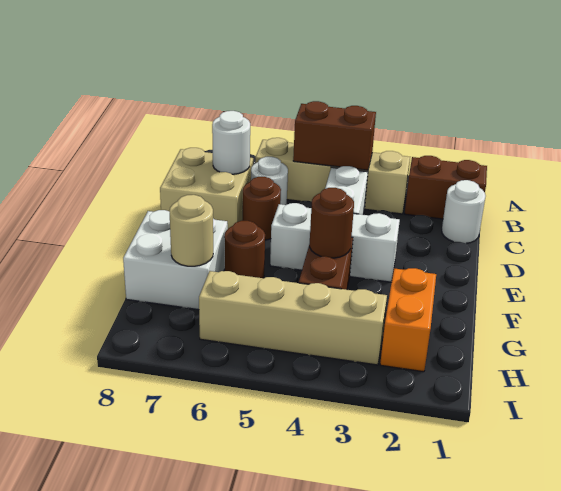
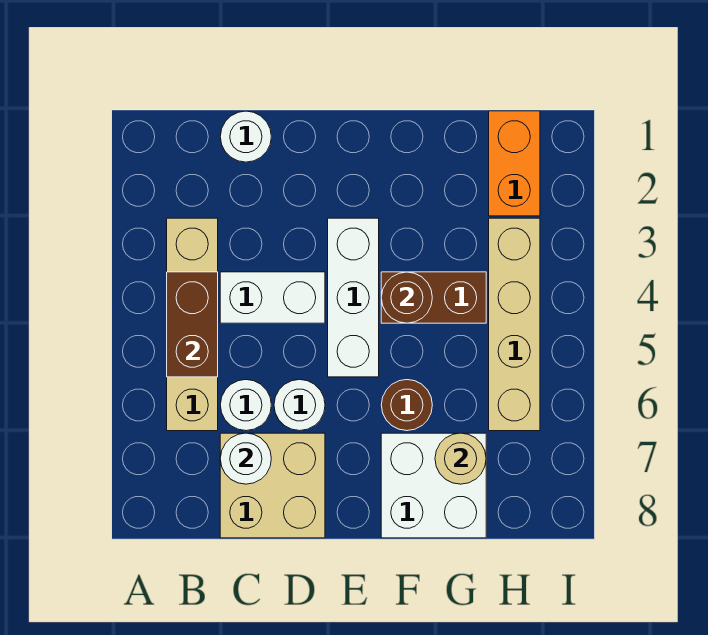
brown 1x2 brick [405,156,487,219] -> none
brown 1x1 round brick [242,177,281,240] -> white 1x1 round brick [274,380,325,431]
orange 1x2 brick [380,268,436,372] -> orange 1x2 brick turned to [489,111,540,216]

